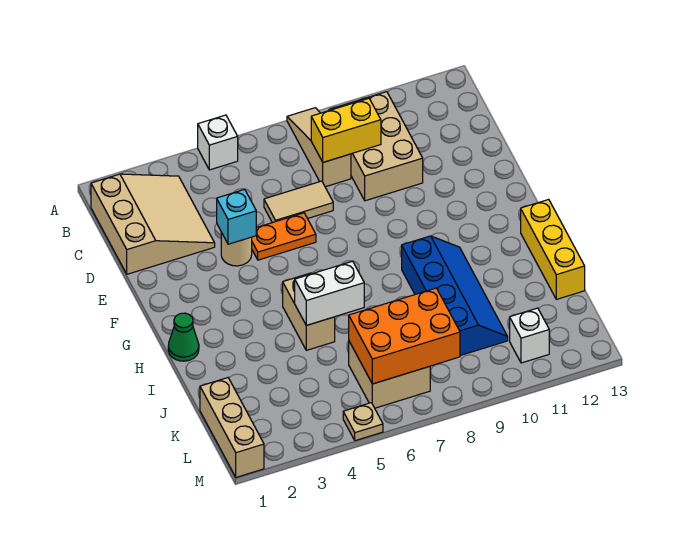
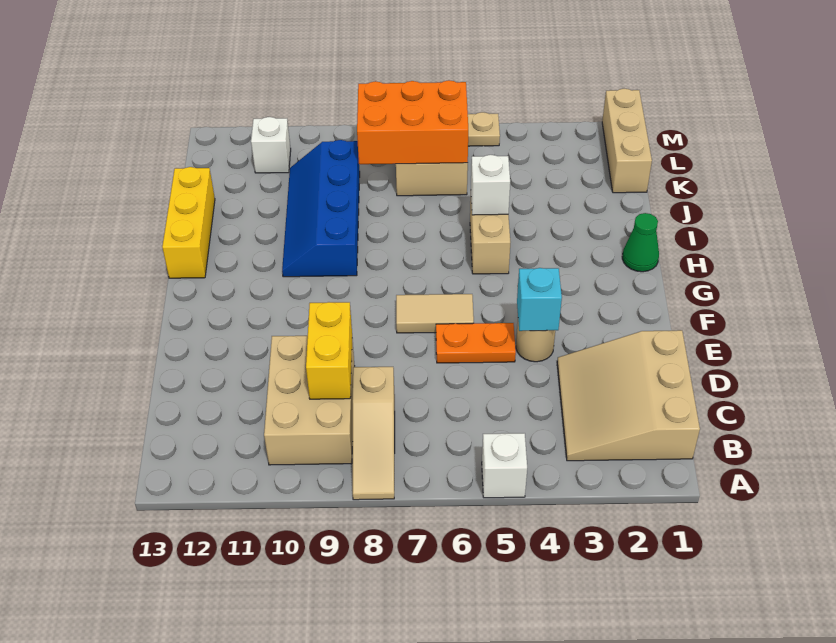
yellow 1x2 brick [311,98,381,162] -> yellow 1x2 brick turned to [306,302,352,399]
tan 1x2 tile [264,181,333,223] -> tan 1x2 tile moved to [396,294,474,333]
white 1x2 brick [295,261,364,325] -> white 1x1 brick [471,155,510,215]

